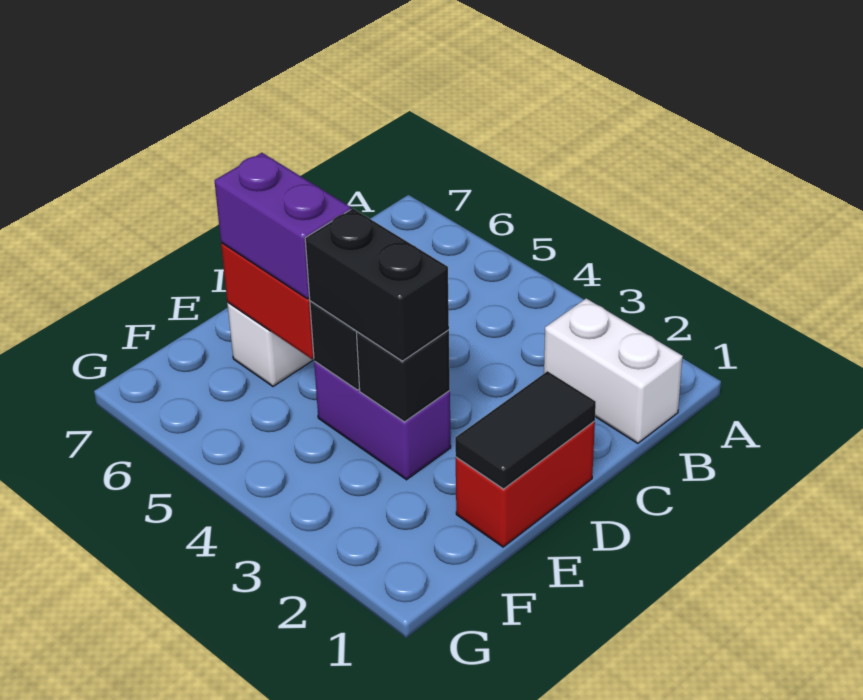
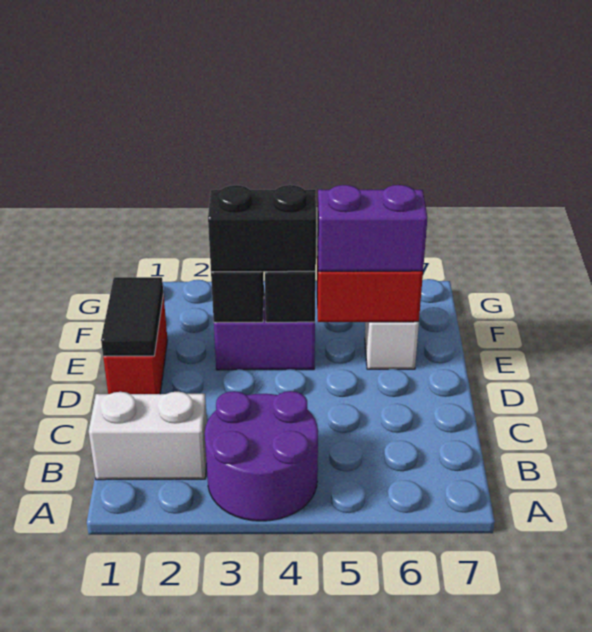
none -> purple 2x2 round brick [205,391,318,521]

